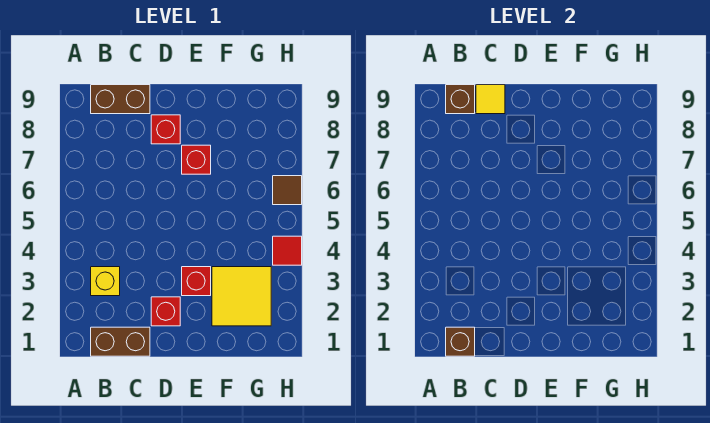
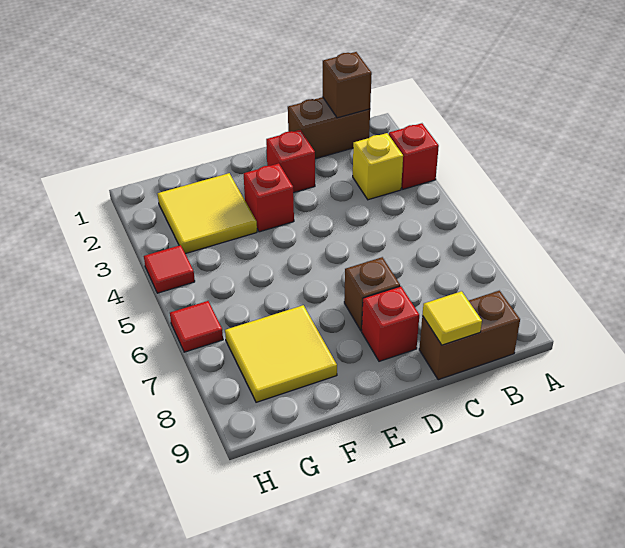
brown 1x1 brick [446,85,475,114] -> brown 1x1 brick moved to [344,257,400,331]
red 1x1 brick [182,145,211,174] -> red 1x1 brick moved to [389,123,439,189]
none -> yellow 2x2 tile [225,305,337,402]
brown 1x1 tile [273,176,302,205] -> red 1x1 tile [170,301,223,352]

